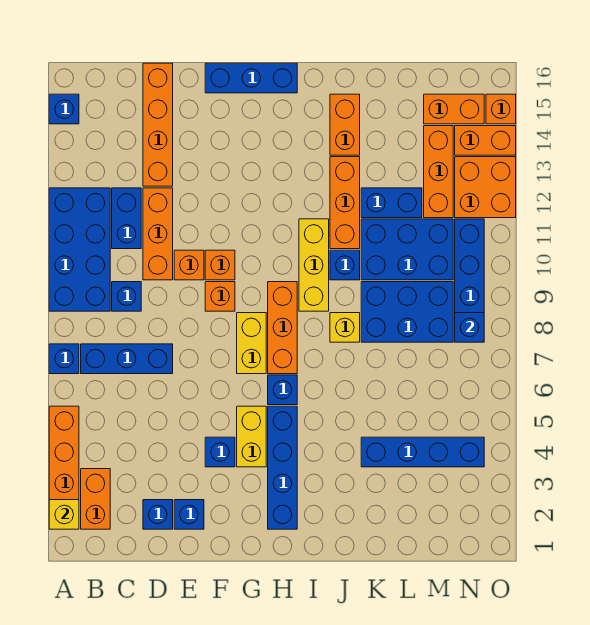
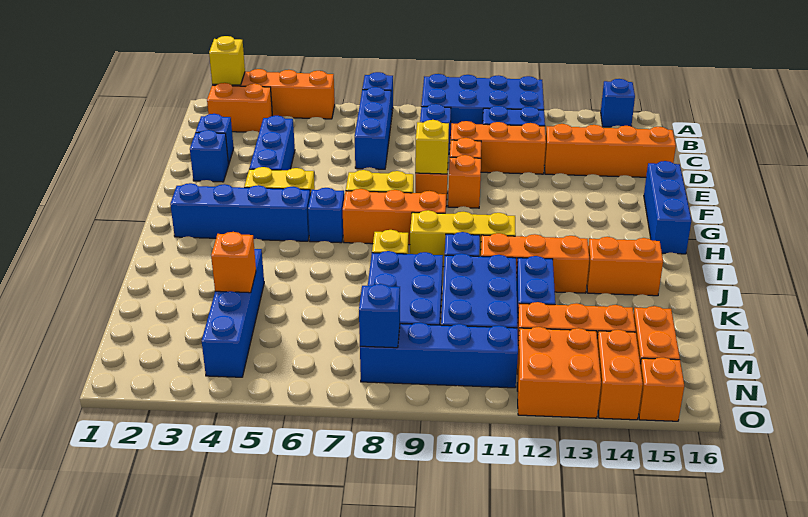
blue 1x1 brick [205,437,235,467] -> blue 1x3 brick [249,116,295,170]
none -> yellow 1x1 brick [415,120,449,174]
none -> orange 1x1 brick [211,232,256,293]

